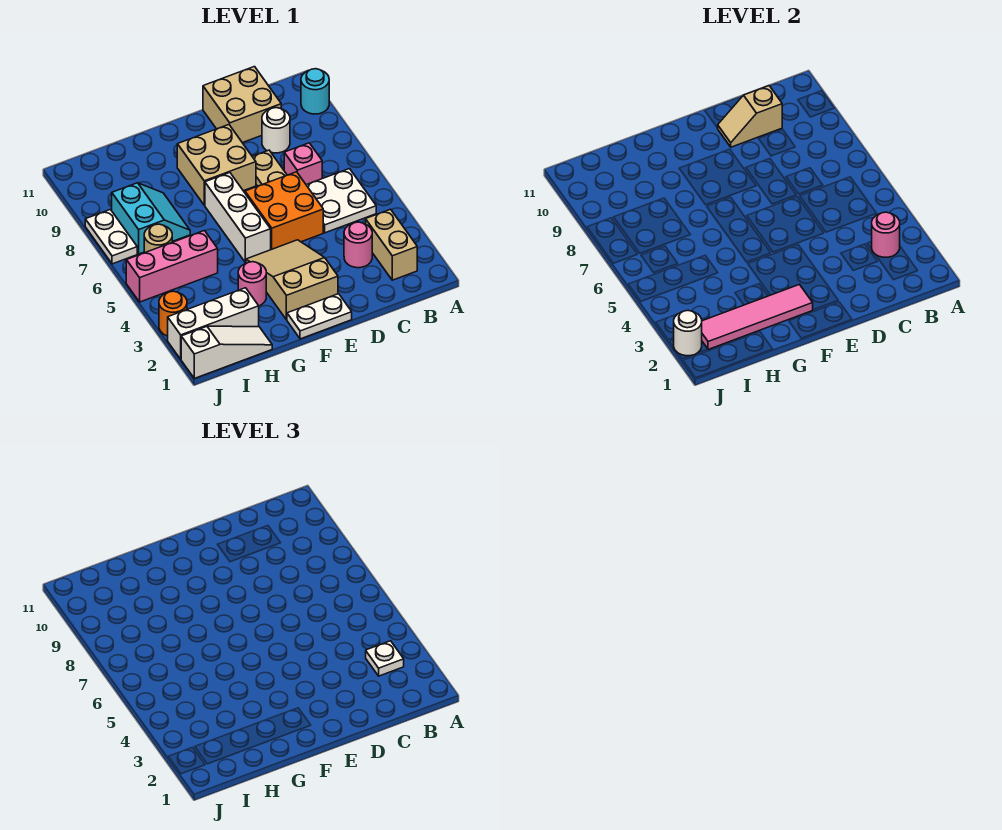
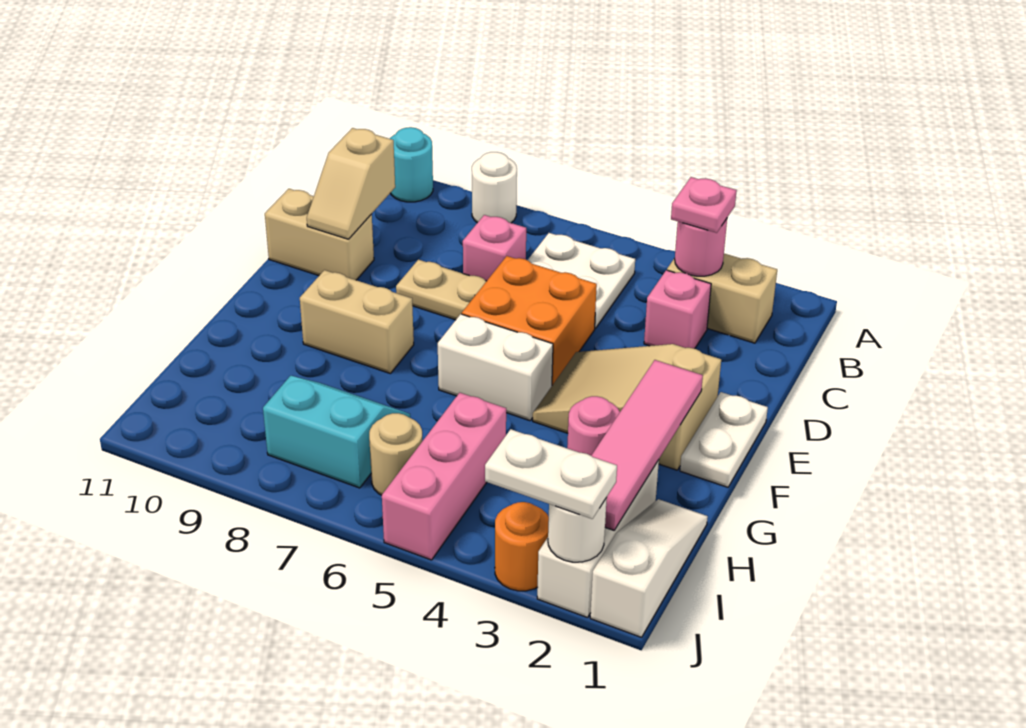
white 1x1 plate [366,641,404,676] -> pink 1x1 plate [671,177,737,233]
pink 1x1 round brick [344,222,372,268] -> pink 1x1 brick [644,270,711,349]
white 1x1 round brick [262,108,290,153] -> white 1x1 round brick moved to [472,152,517,223]
tan 2x2 brick [203,67,281,143] -> tan 1x2 brick [265,189,374,280]
tan 2x2 brick [177,125,256,205] -> tan 1x2 brick [300,270,414,374]
white 1x3 brick [205,173,271,263] -> white 1x2 brick [438,314,553,421]
white 1x2 plate [85,210,137,264] -> white 1x2 plate moved to [485,429,617,519]

